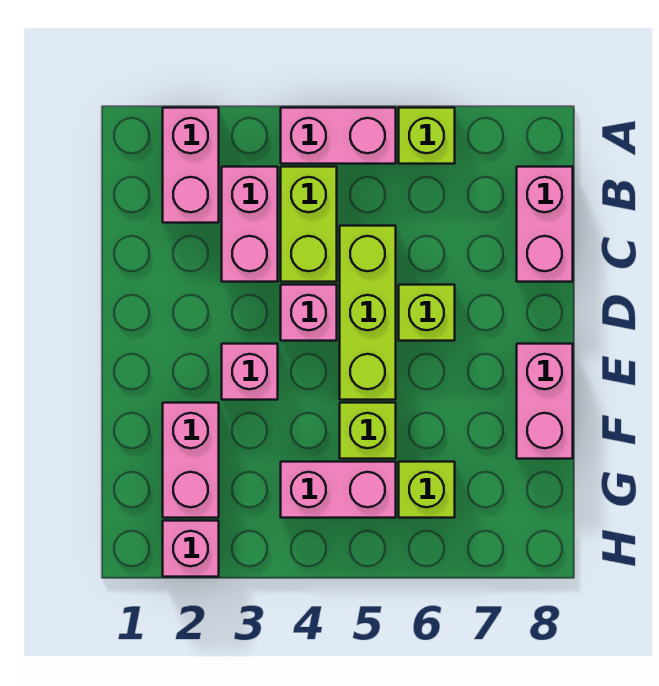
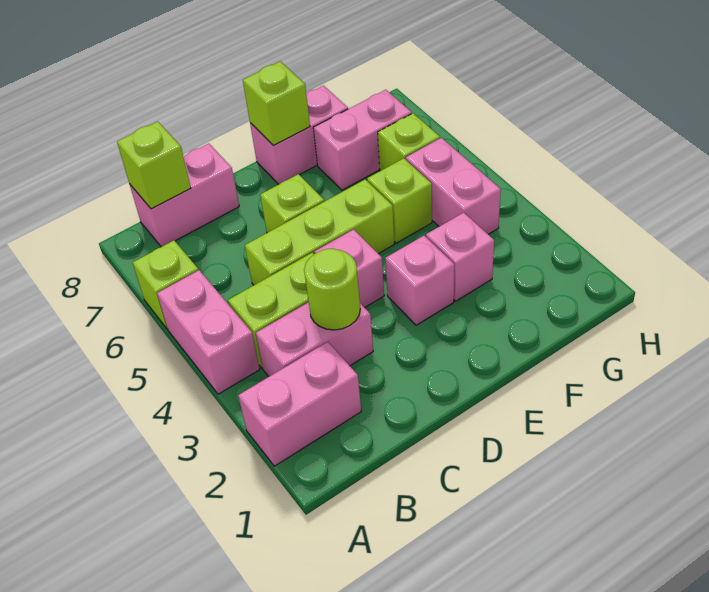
none -> lime 1x1 brick [117,122,191,209]
none -> lime 1x1 round brick [304,249,360,330]
none -> lime 1x1 brick [243,61,310,146]
pink 1x2 brick [163,403,219,518] -> pink 1x2 brick moved to [313,90,412,190]
pink 1x1 brick [163,521,219,577] -> pink 1x1 brick moved to [426,213,494,301]

